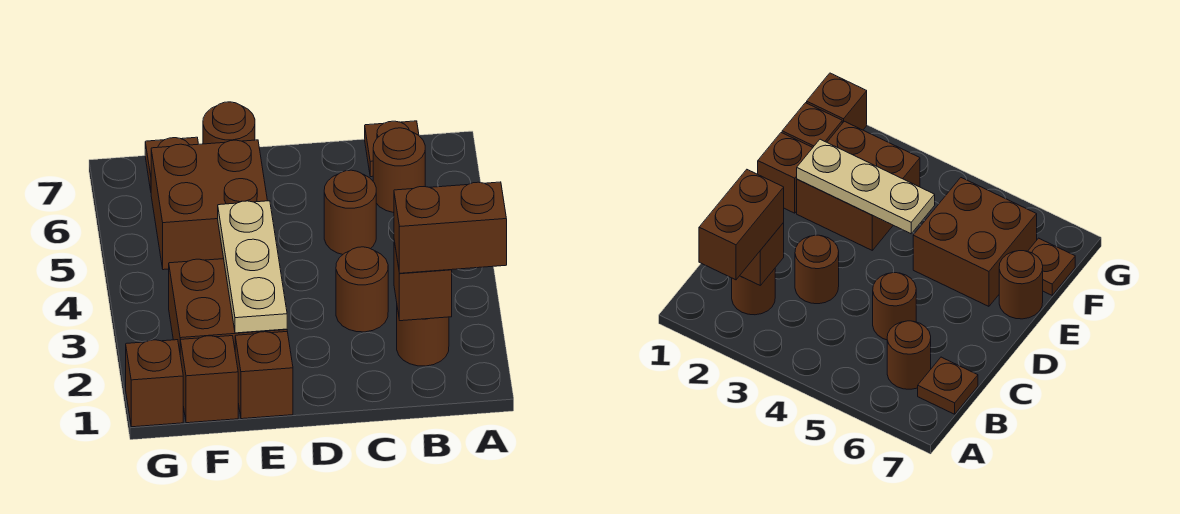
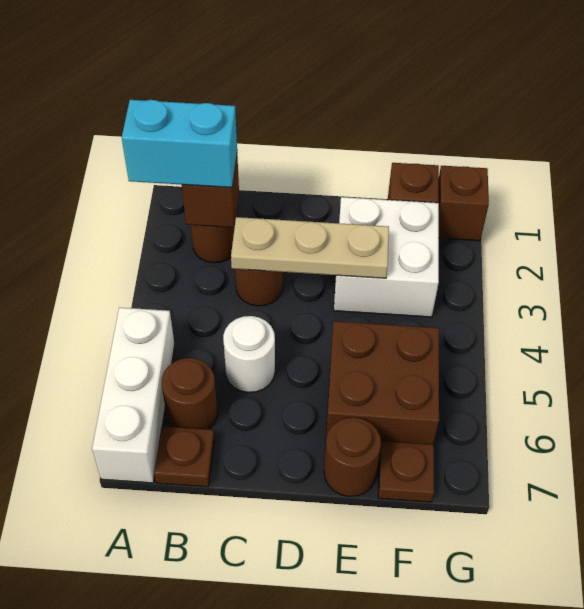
brown 1x2 brick [394,182,507,273] -> cyan 1x2 brick [122,100,237,188]
none -> white 1x3 brick [92,307,175,483]
brown 1x1 round brick [324,170,376,254] -> white 1x1 round brick [223,316,275,393]
brown 1x1 brick [235,332,293,419] -> none
brown 2x2 brick [169,259,287,351] -> white 2x2 brick [334,197,439,317]
tan 1x3 plate [218,201,287,333] -> tan 1x3 plate turned to [231,217,389,278]

